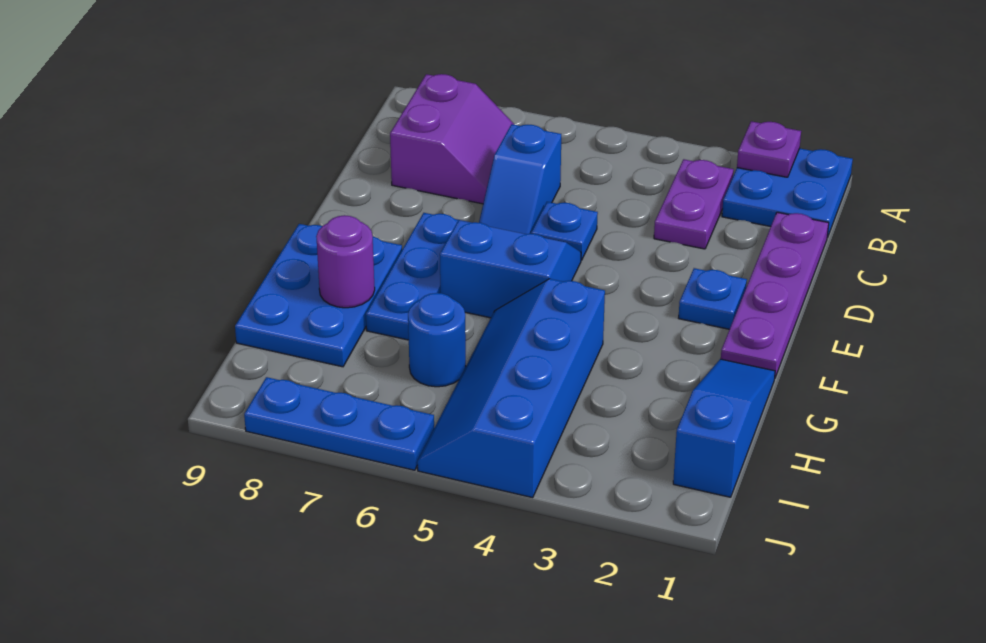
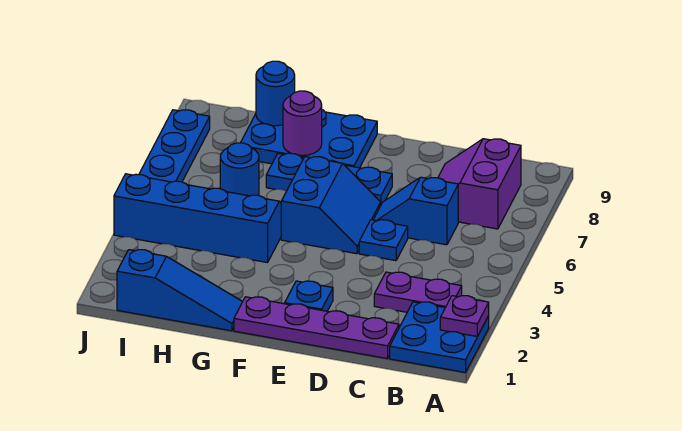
purple 2x2 slope [390,74,515,204] -> purple 2x2 slope turned to [438,139,521,229]
none -> blue 1x1 round brick [256,61,295,126]

